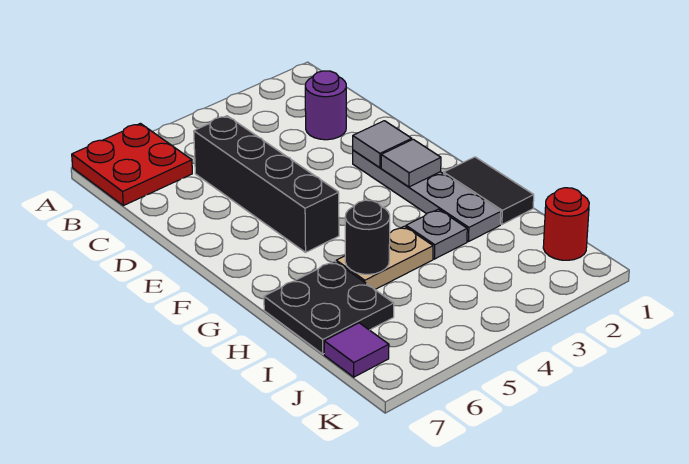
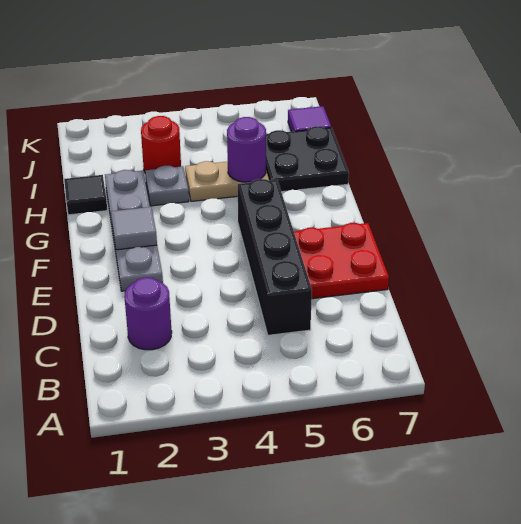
red 2x2 plate [72,123,192,206] -> red 2x2 plate moved to [294,223,389,299]
grey 1x1 tile [353,121,412,168] -> none
black 1x2 tile [444,157,534,225] -> black 1x1 tile [64,175,107,215]
black 1x1 round brick [345,200,390,274] -> purple 1x1 round brick [227,117,266,182]
red 1x1 round brick [543,188,589,260] -> red 1x1 round brick moved to [141,116,181,172]

